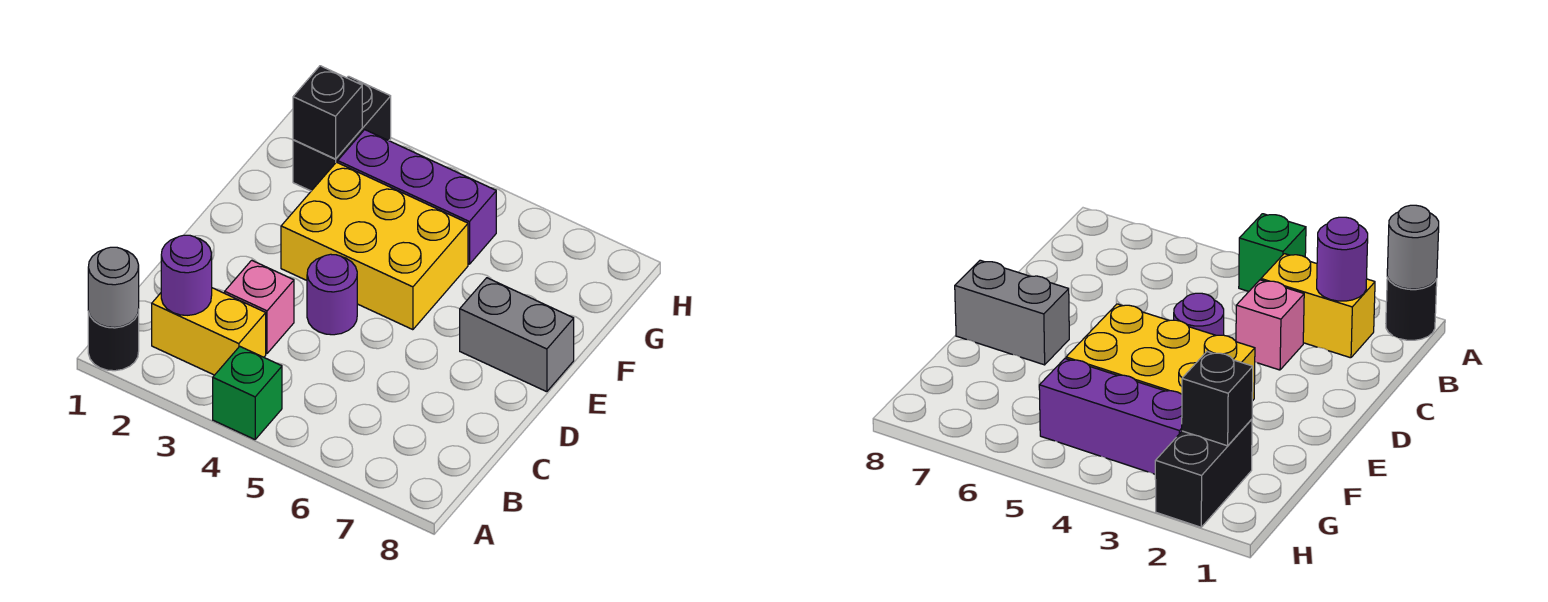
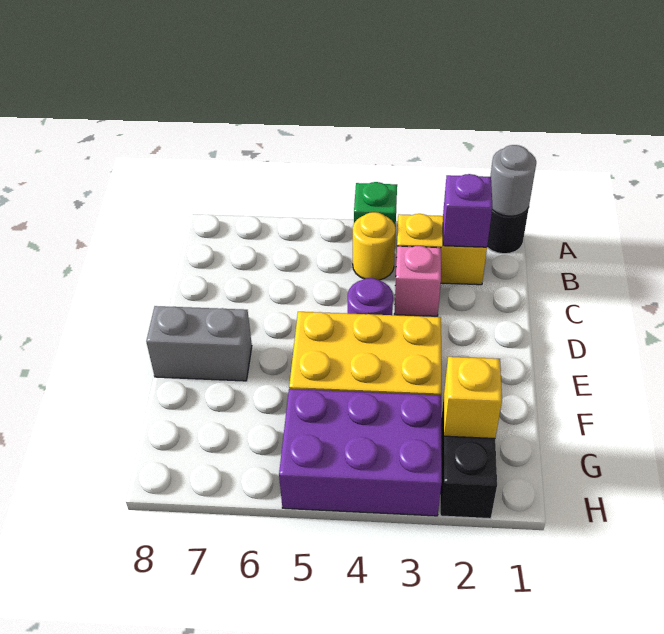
purple 1x1 round brick [161,235,212,315] -> purple 1x1 brick [443,174,492,247]
none -> yellow 1x1 round brick [353,212,396,280]
black 1x1 brick [293,66,362,159] -> yellow 1x1 brick [444,357,502,438]
purple 1x3 brick [338,130,496,264] -> purple 2x3 brick [279,389,442,516]

